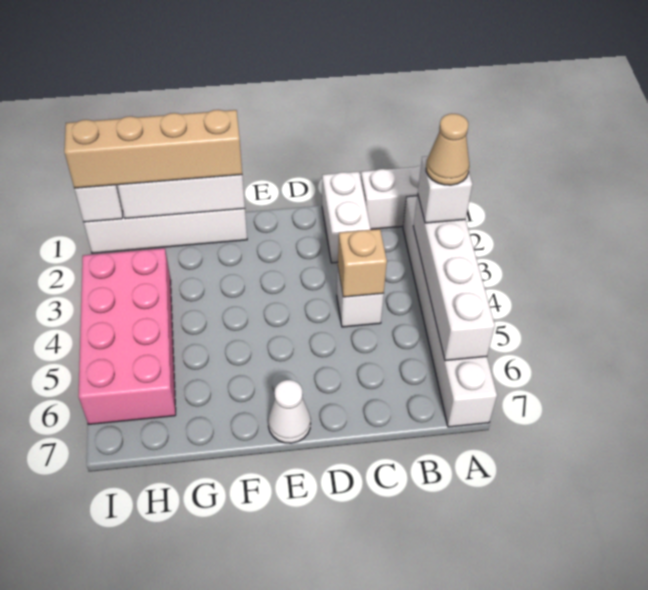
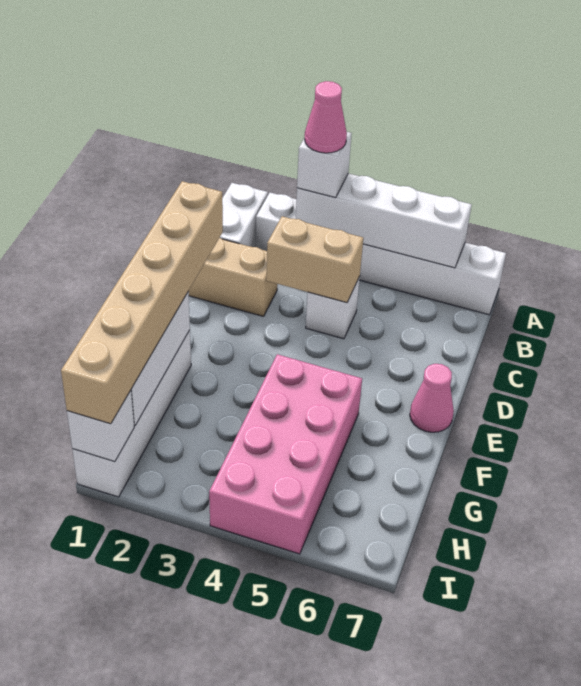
tan 1x1 cone [426,114,469,185] -> pink 1x1 cone [305,81,347,153]
white 1x2 brick [322,172,371,263] -> tan 1x2 brick [189,238,278,316]
tan 1x1 brick [338,229,387,297] -> tan 1x2 brick [266,216,363,303]
white 1x1 cone [268,380,311,443] -> pink 1x1 cone [410,364,454,432]
tan 1x4 brick [64,110,242,188] -> tan 1x6 brick [61,181,223,424]
pink 2x4 brick [79,248,176,424] -> pink 2x4 brick turned to [209,354,362,554]

